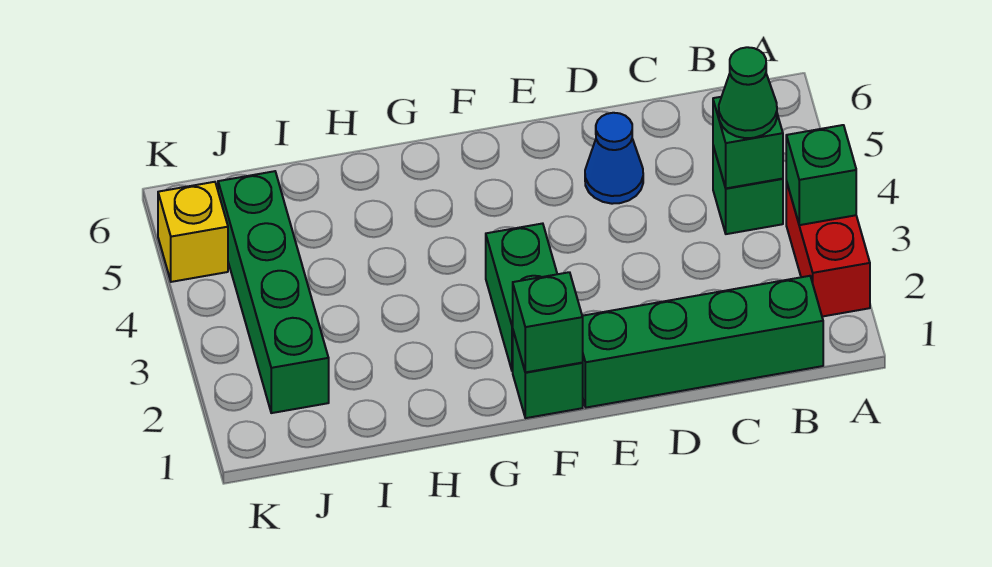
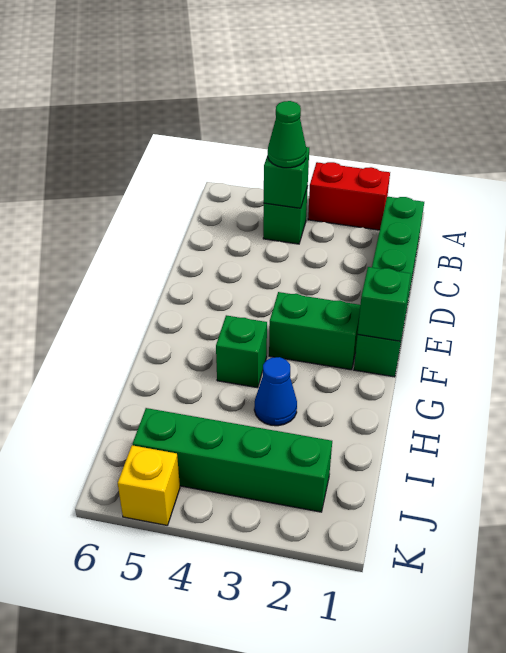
green 1x1 brick [786,125,856,225] -> green 1x1 brick moved to [216,315,267,388]
blue 1x1 cone [585,113,643,204] -> blue 1x1 cone moved to [254,357,297,426]

